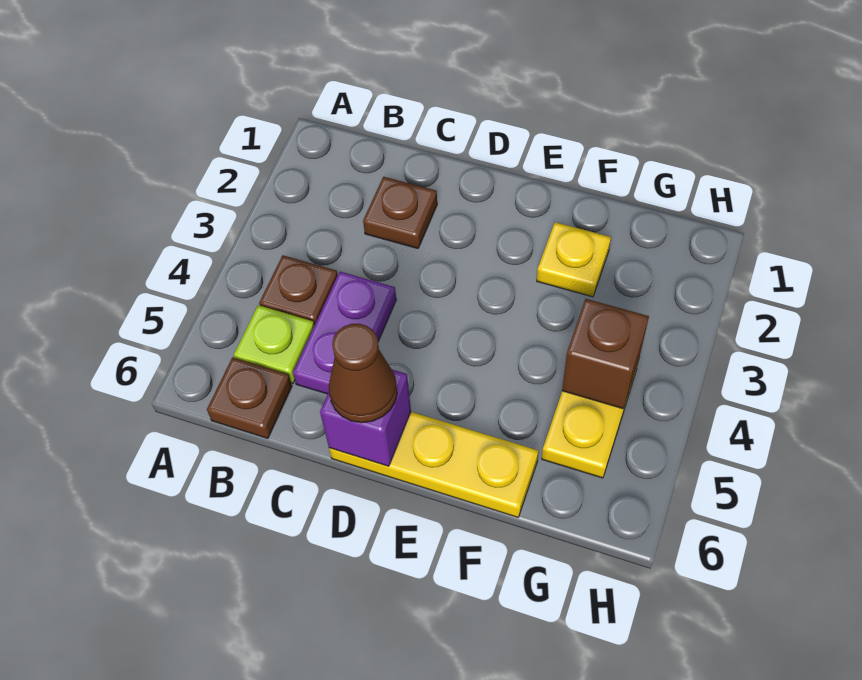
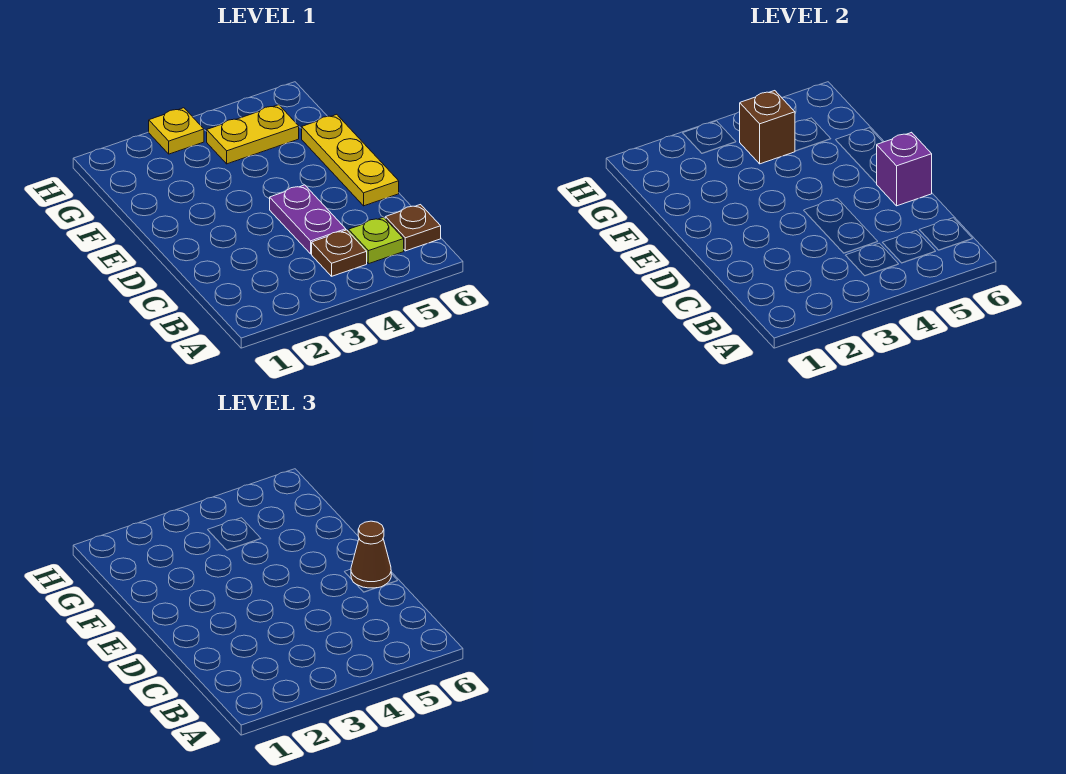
brown 1x1 plate [363,177,437,249] -> none
purple 1x2 plate [293,272,396,394] -> purple 1x2 plate turned to [270,185,346,254]
yellow 1x1 plate [537,222,611,297] -> yellow 1x1 plate moved to [149,108,204,154]

